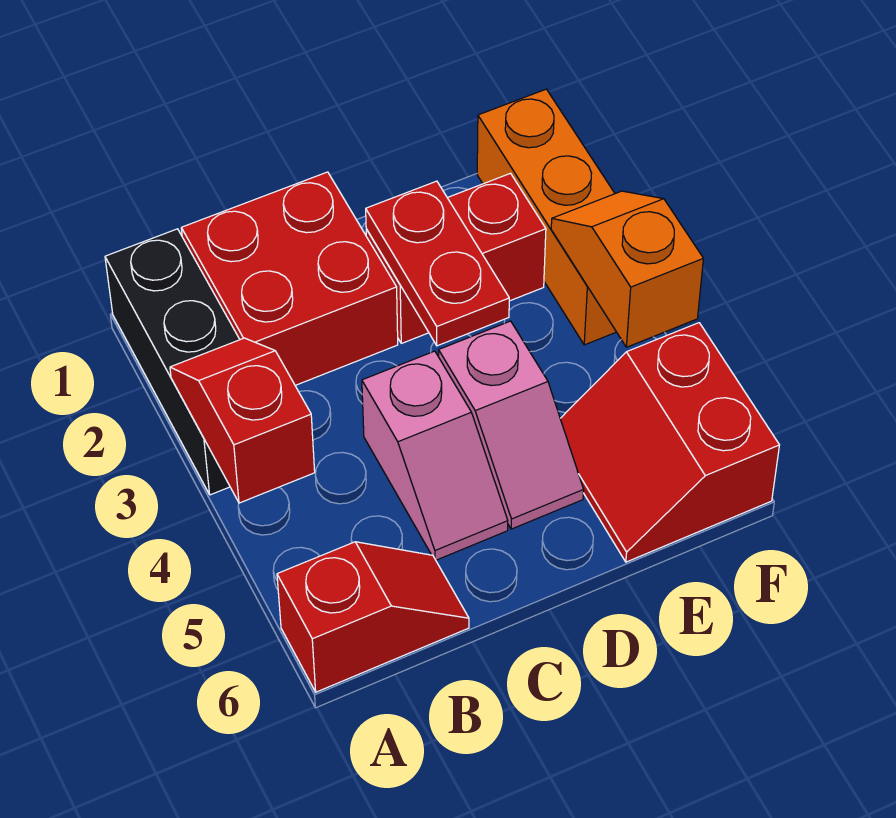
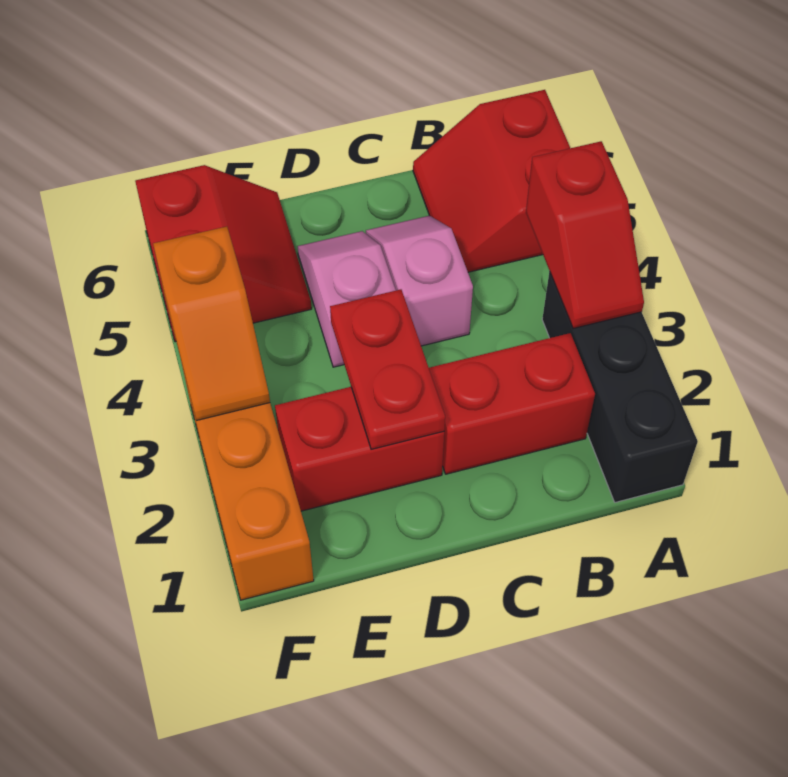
red 1x2 slope [277,542,469,692] -> red 2x2 slope [413,90,570,272]
red 2x2 brick [181,172,398,385] -> red 1x2 brick [429,333,595,474]

